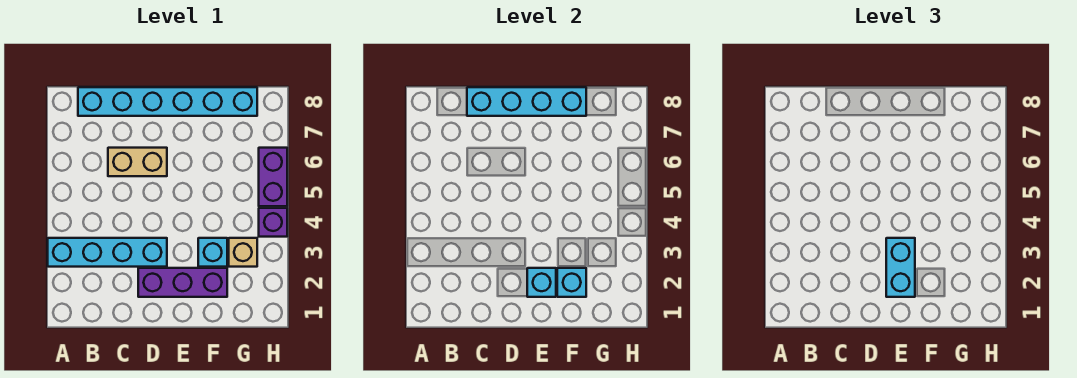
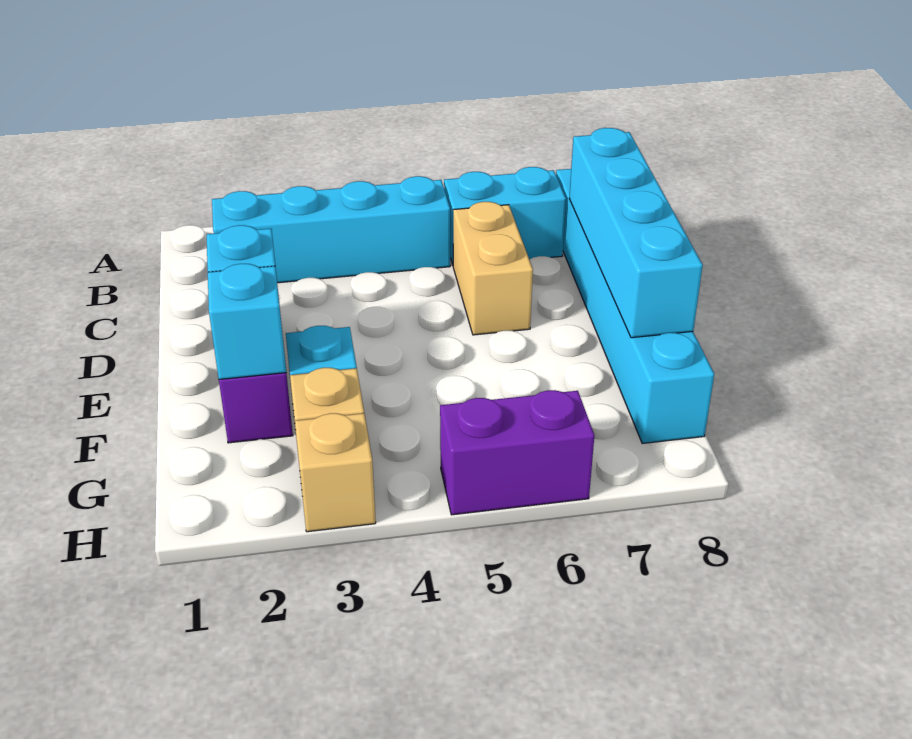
cyan 1x4 brick [48,238,167,267] -> cyan 1x4 brick turned to [212,176,450,283]
cyan 1x2 brick [886,238,915,297] -> cyan 1x2 brick moved to [444,167,566,265]
none -> tan 1x1 brick [295,413,376,532]
purple 1x1 brick [259,208,287,237] -> none

